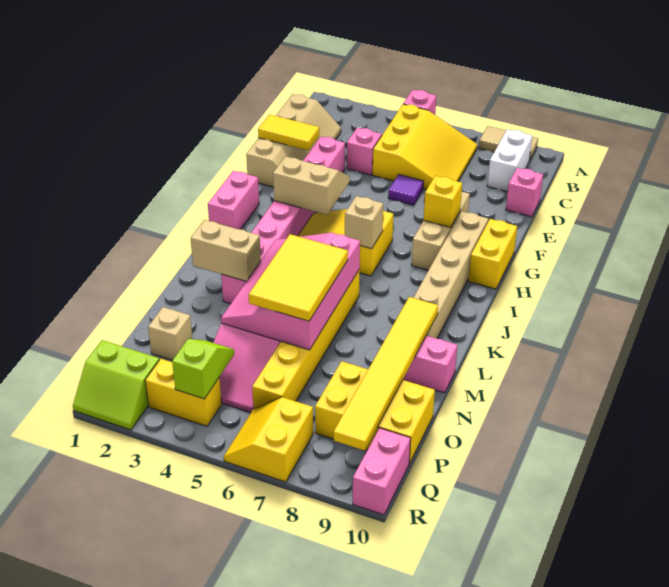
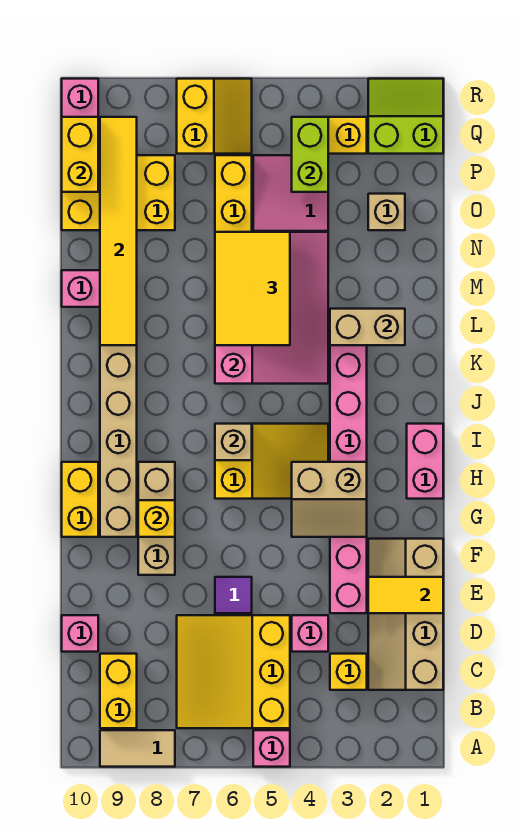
white 1x2 brick [487,129,532,192] -> yellow 1x2 brick [100,654,137,728]
none -> yellow 1x1 brick [330,654,367,690]
lime 1x2 slope [172,339,234,399] -> lime 1x2 brick [292,117,328,192]
none -> yellow 1x2 brick [62,117,98,192]

